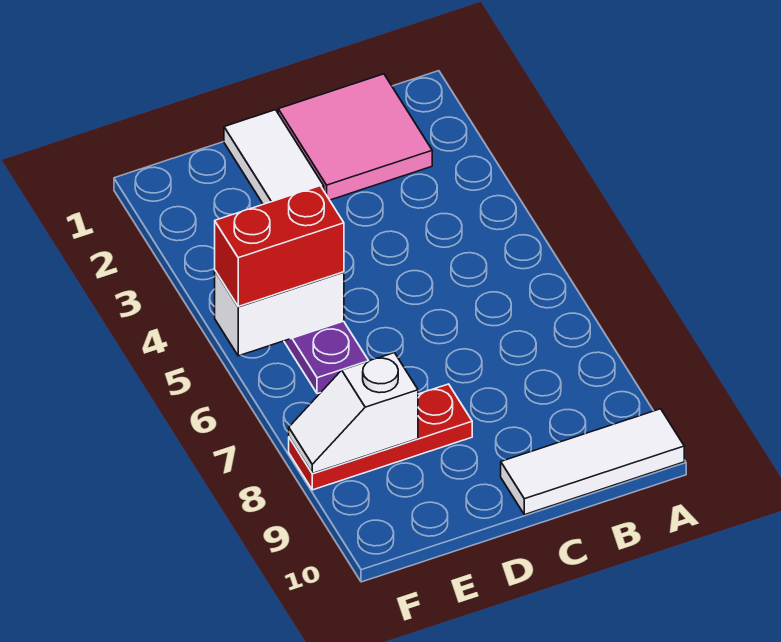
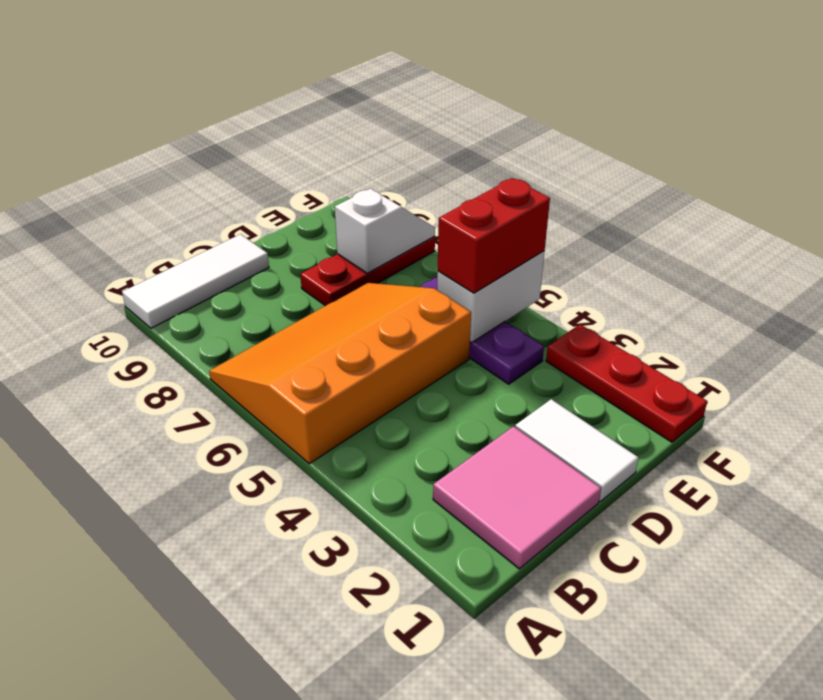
none -> orange 3x4 slope [209,283,471,464]
none -> red 1x3 plate [546,324,707,442]

